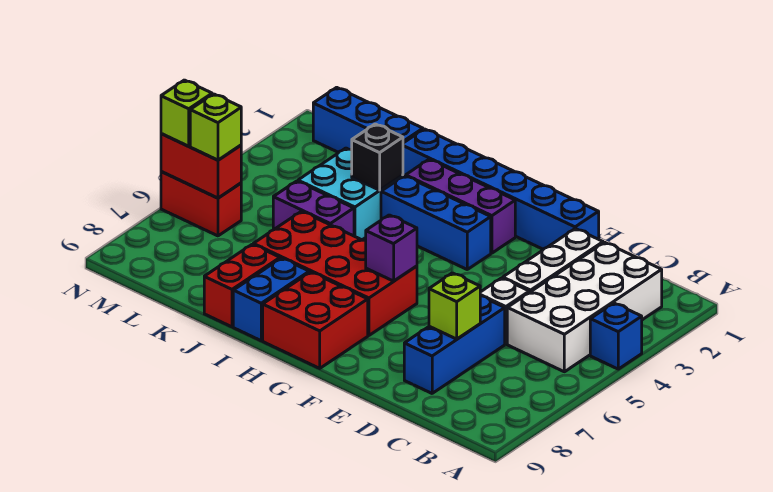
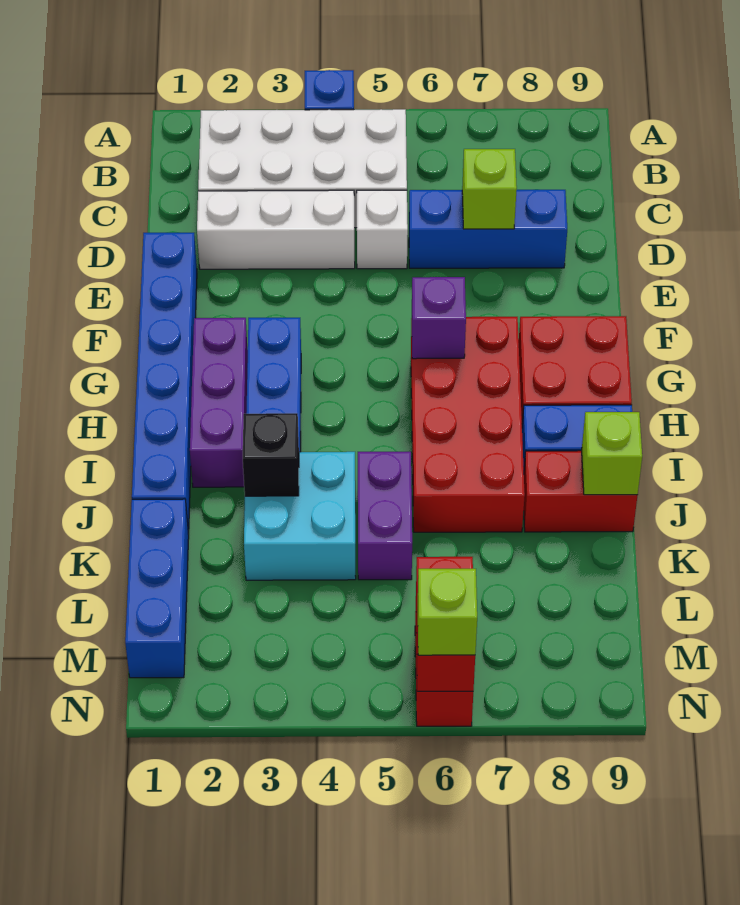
lime 1x1 brick [190,94,241,160] -> lime 1x1 brick moved to [582,412,642,495]

